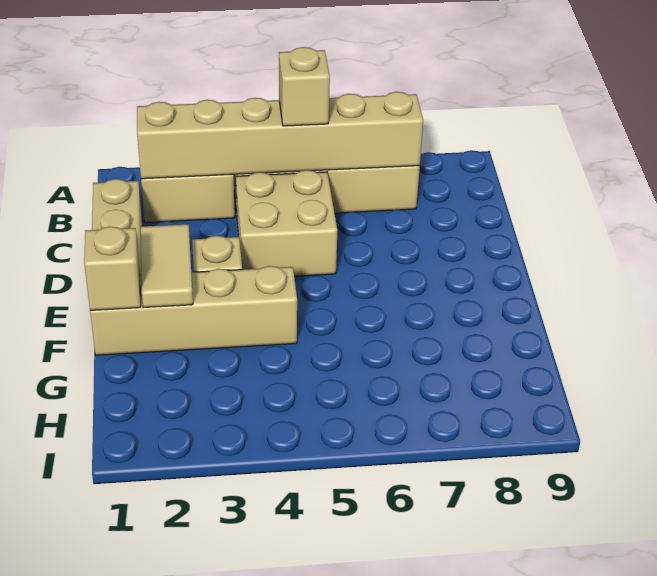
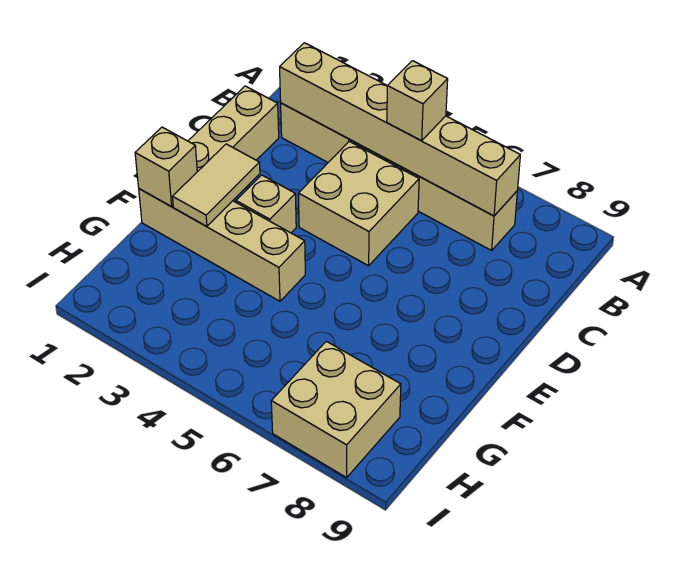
none -> tan 2x2 brick [271,341,401,478]

